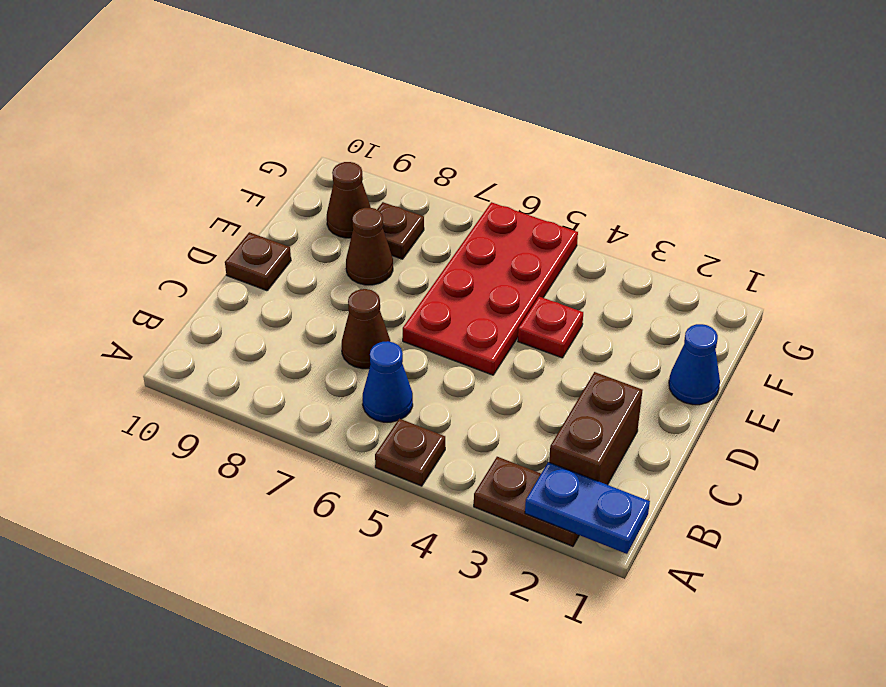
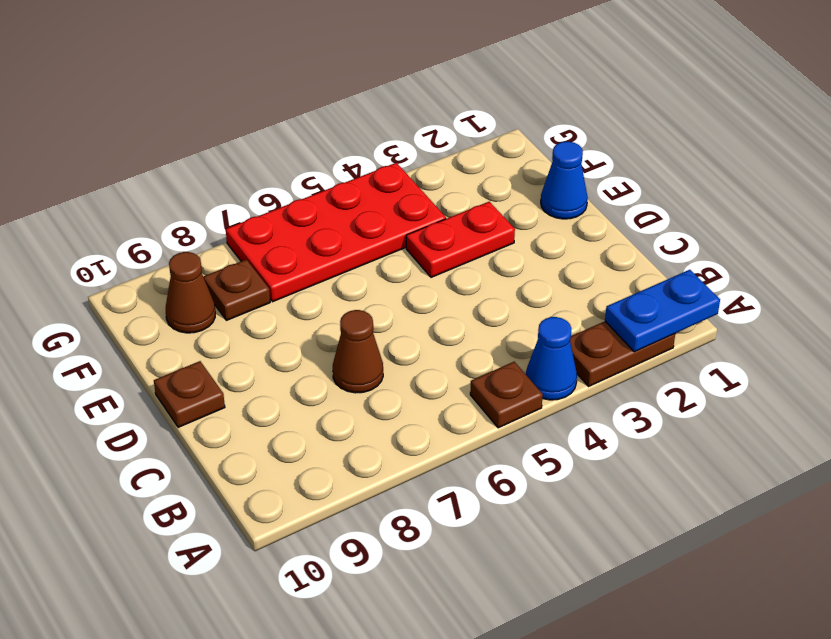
brown 1x2 brick [549,372,643,485] -> none
blue 1x1 cone [363,341,413,422] -> blue 1x1 cone moved to [526,317,577,400]
red 2x4 plate [403,202,578,375] -> red 2x4 plate turned to [226,163,446,302]
red 1x1 plate [518,297,583,358] -> red 1x2 plate [406,202,515,277]
brown 1x1 cone [346,208,393,285] -> none

